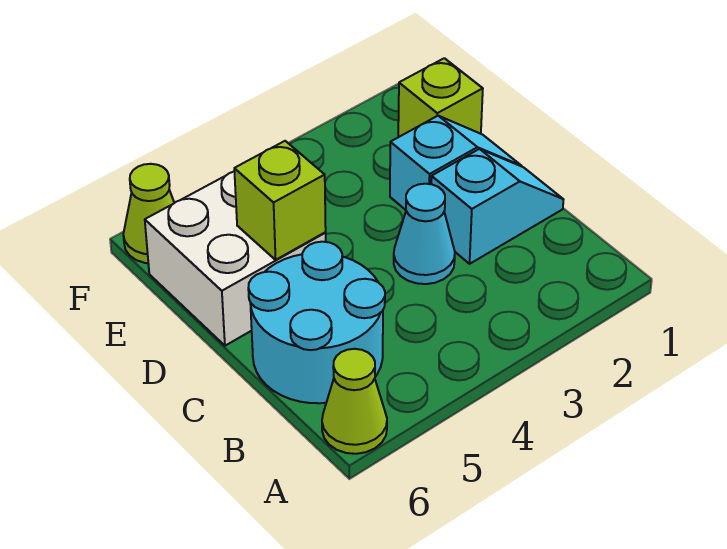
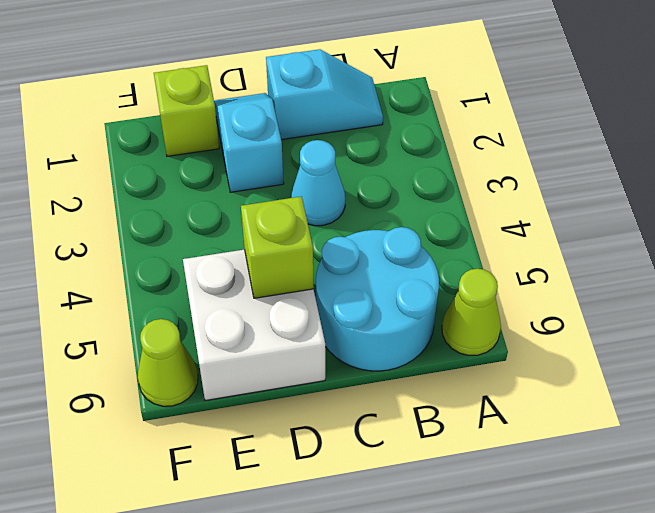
cyan 1x2 slope [431,149,564,264] -> cyan 1x2 slope turned to [266,49,383,140]

